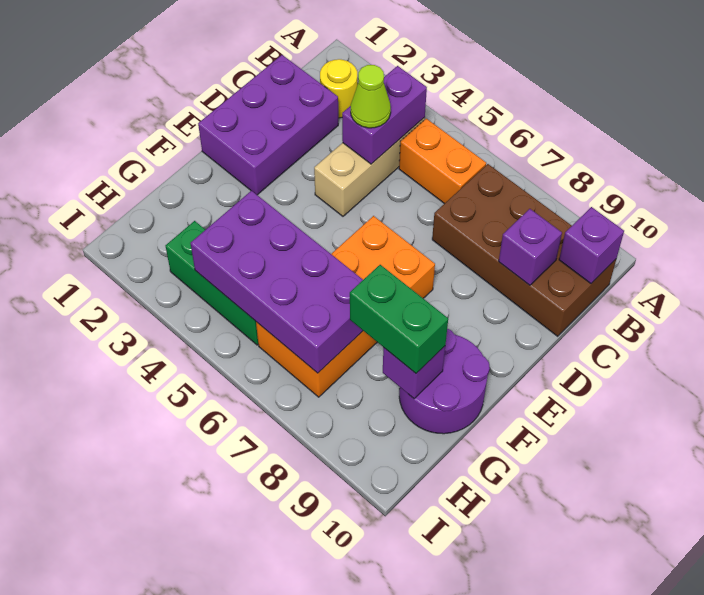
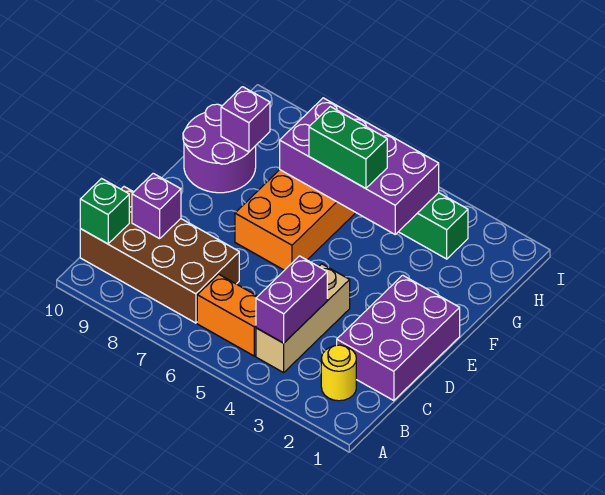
purple 1x1 brick [559,207,624,283] -> green 1x1 brick [80,179,129,244]
lime 1x1 cone [351,65,391,128] -> none
green 1x2 brick [350,265,448,373] -> green 1x2 brick moved to [309,107,387,188]

